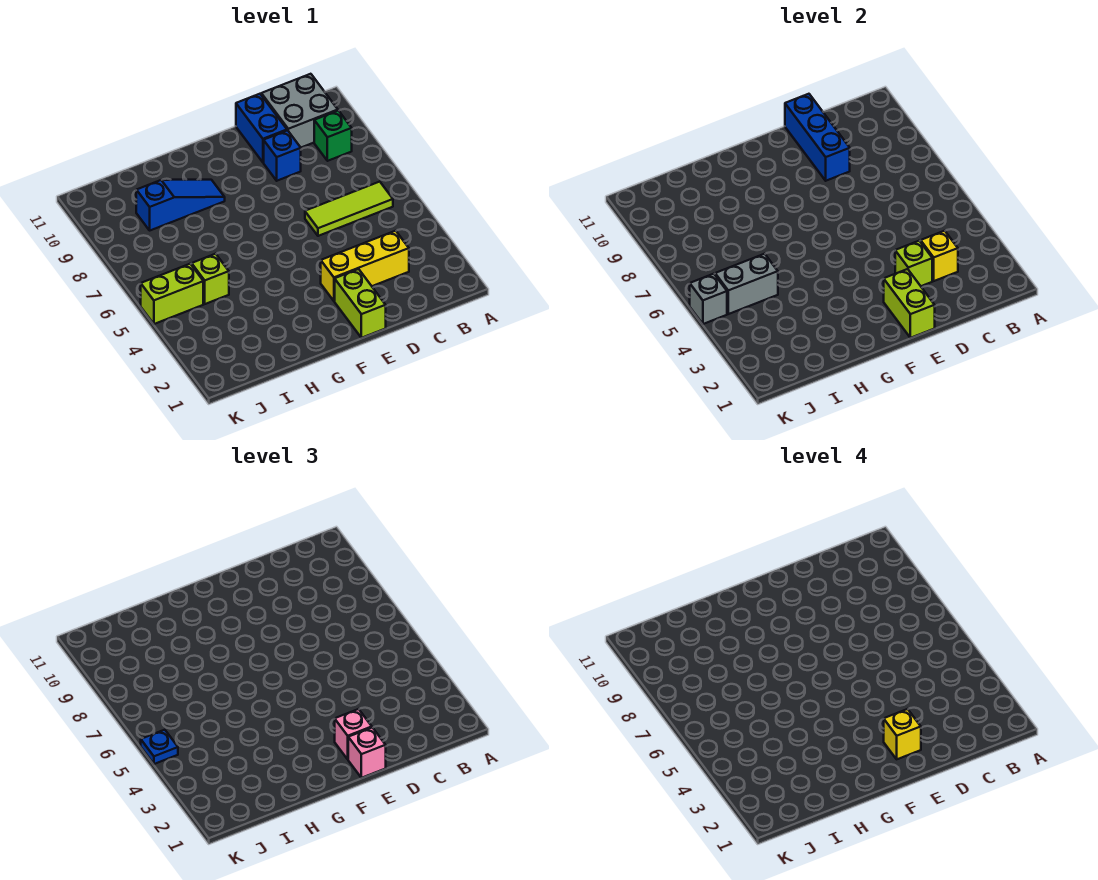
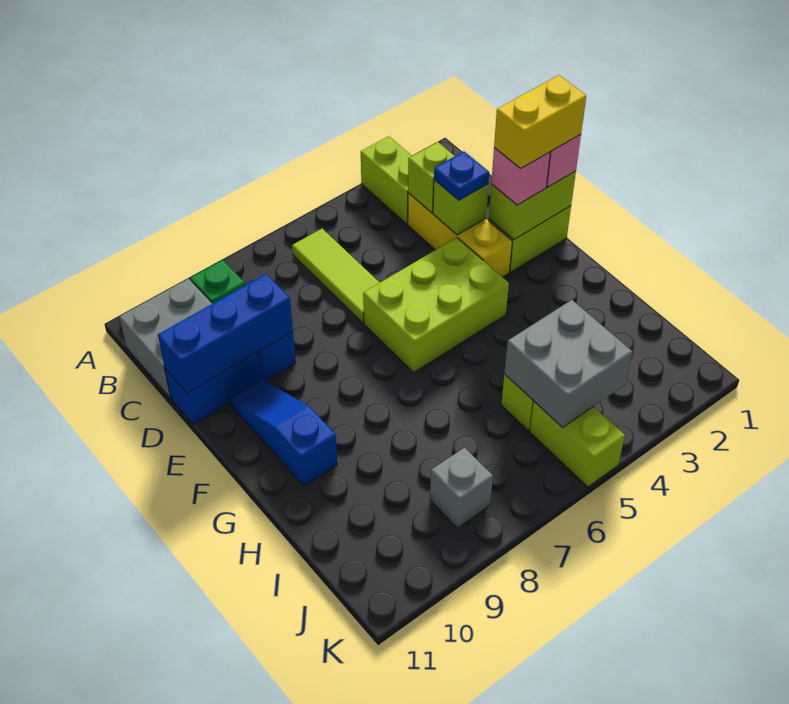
none -> lime 1x2 brick [361,136,412,224]
yellow 1x1 brick [921,231,958,281] -> lime 1x1 brick [408,142,455,213]
yellow 1x1 brick [884,709,921,759] -> yellow 1x2 brick [494,75,586,169]
none -> lime 2x3 brick [363,238,509,372]
blue 1x3 slope [136,180,225,230] -> blue 1x3 slope moved to [229,379,337,486]
grey 1x2 brick [715,254,778,314] -> grey 2x2 brick [504,300,632,427]
grey 1x1 brick [690,274,727,324] -> grey 1x1 brick moved to [430,448,493,528]
blue 1x1 plate [141,730,178,764] -> blue 1x1 plate moved to [434,151,489,200]

